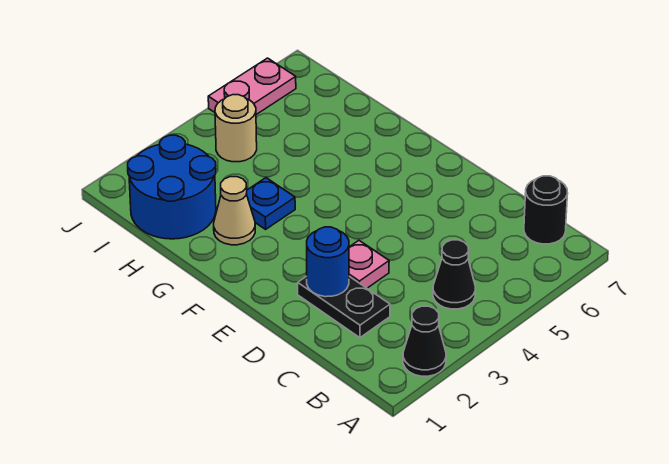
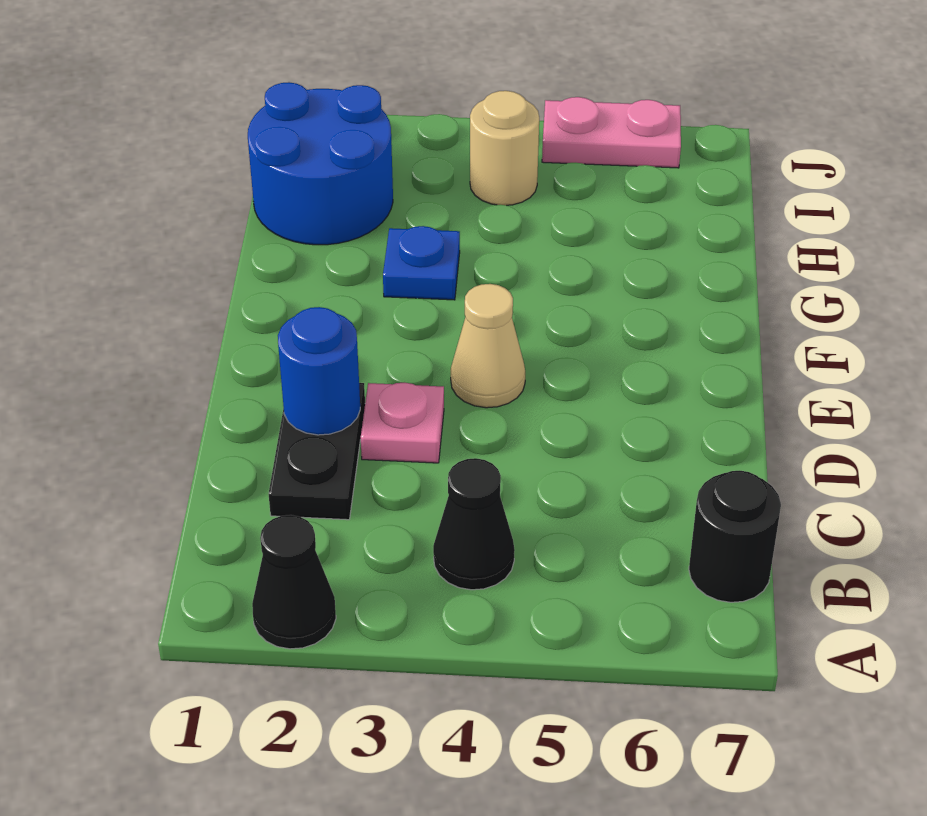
tan 1x1 cone [214,177,255,245] -> tan 1x1 cone moved to [451,284,525,408]

